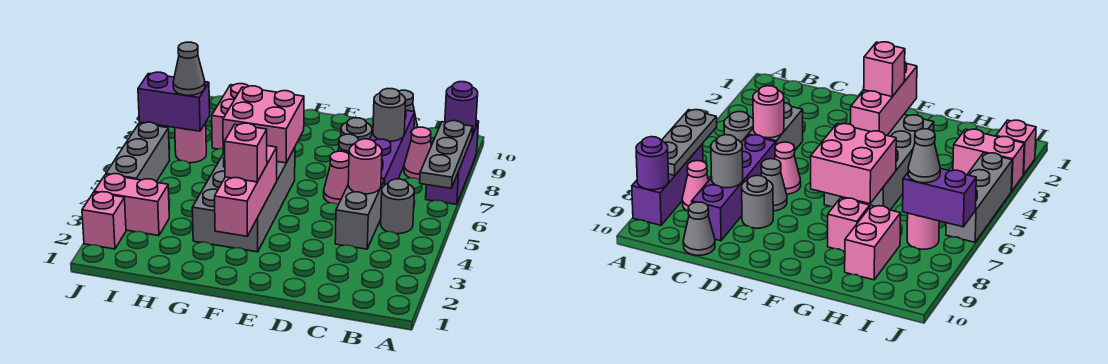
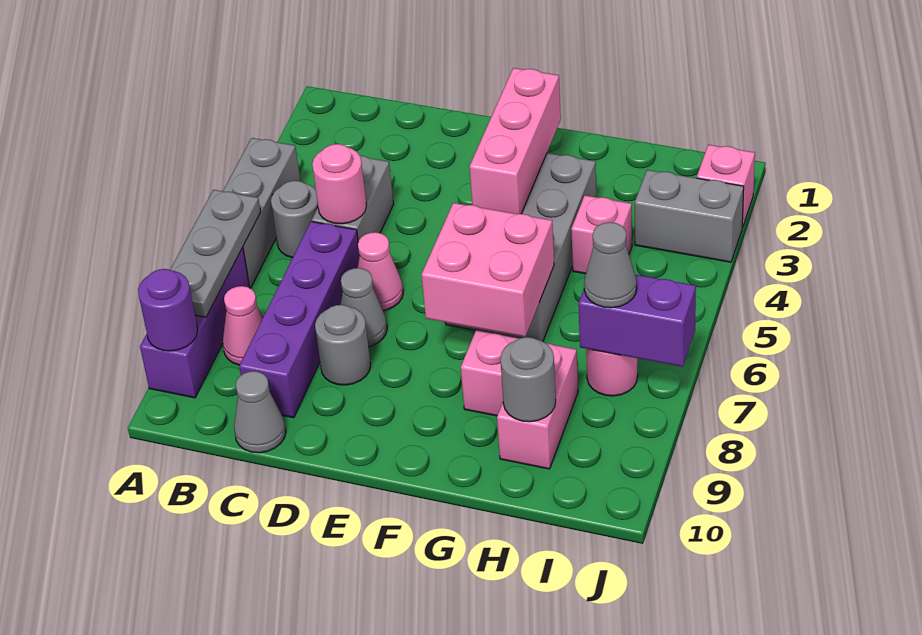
grey 1x1 round brick [373,89,406,141] -> grey 1x1 round brick moved to [500,337,556,422]
pink 1x1 brick [225,123,267,182] -> pink 1x1 brick moved to [571,195,632,274]
pink 1x2 brick [94,174,169,236] -> grey 1x2 brick [635,170,744,262]
grey 1x3 brick [106,122,170,182] -> grey 1x3 brick moved to [223,138,300,288]

